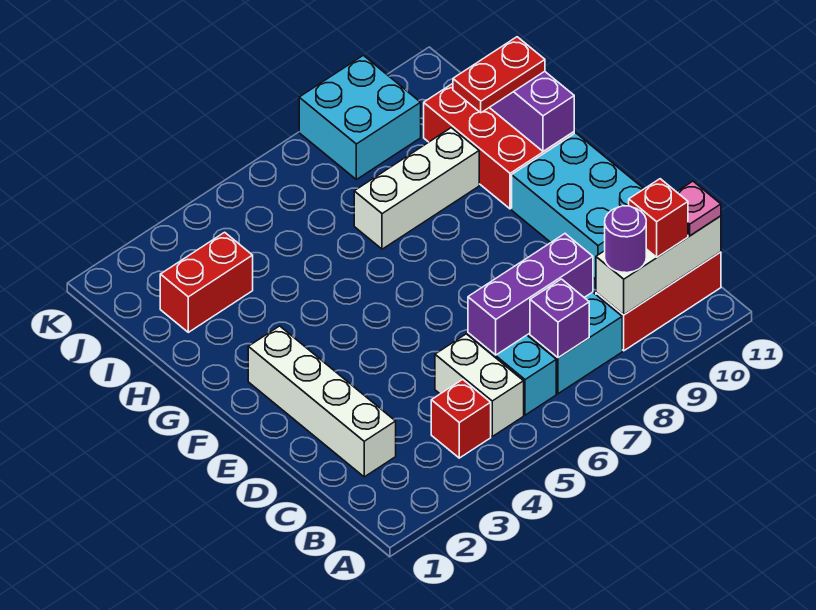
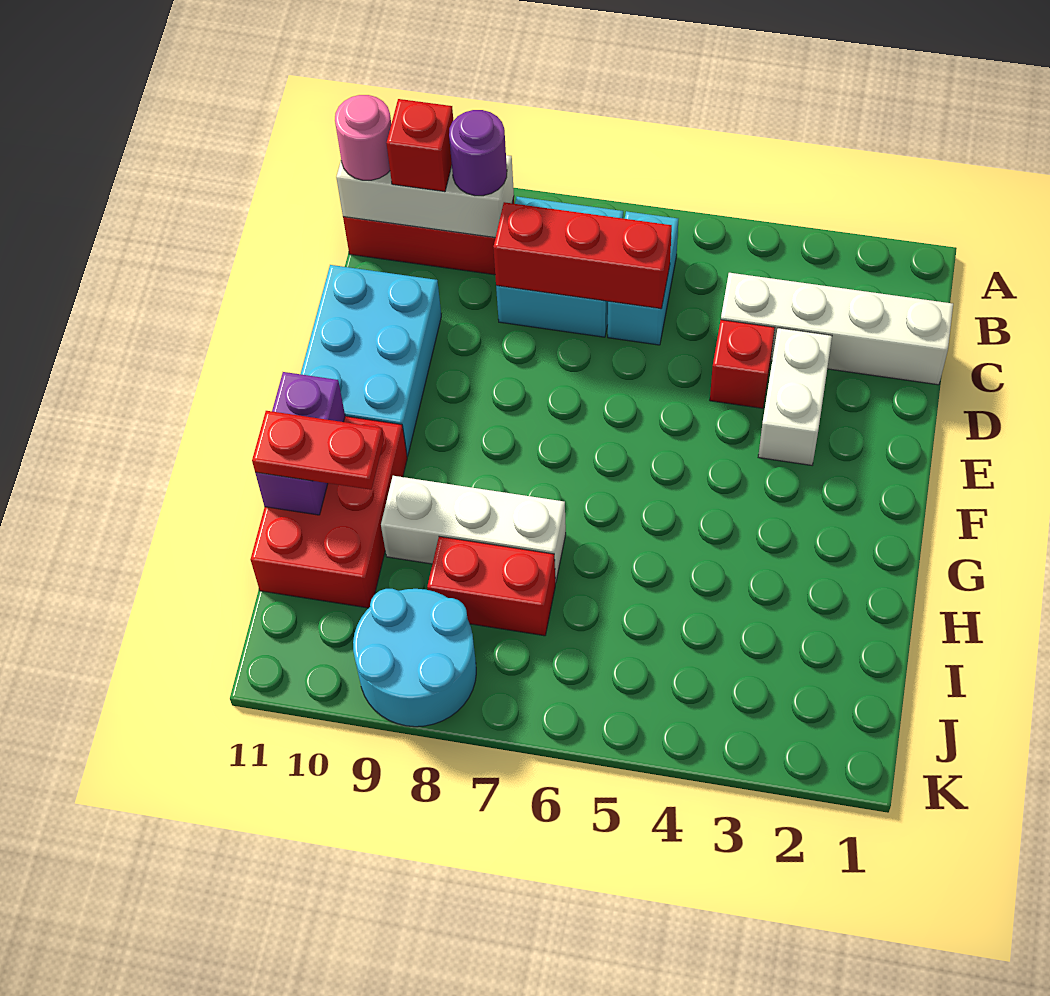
red 1x1 brick [431,379,491,458] -> red 1x1 brick moved to [710,320,775,408]
white 1x2 brick [435,334,524,436] -> white 1x2 brick moved to [758,328,832,465]
purple 1x1 brick [530,279,589,358] -> none
pink 1x1 plate [677,181,721,236] -> pink 1x1 round brick [335,95,391,180]
white 1x4 brick [248,326,396,477] -> white 1x4 brick turned to [721,273,953,385]
purple 1x3 brick [468,234,593,355] -> red 1x3 brick [493,202,672,309]
red 1x2 brick [160,232,253,332] -> red 1x2 brick moved to [427,536,555,636]
cyan 2x2 brick [299,55,421,180] -> cyan 2x2 round brick [353,589,476,727]

